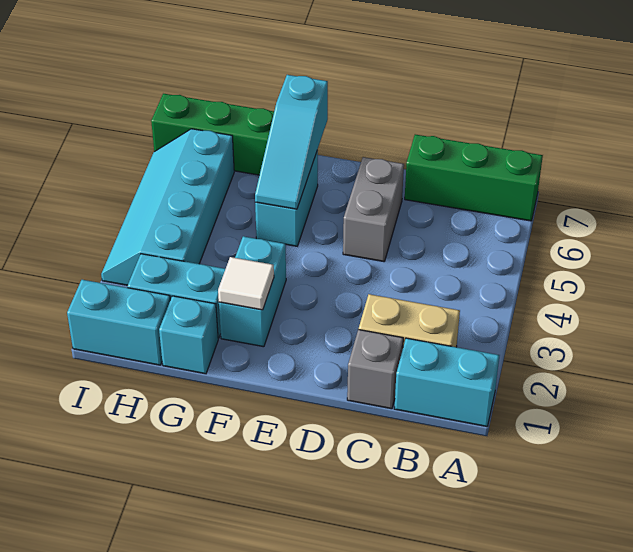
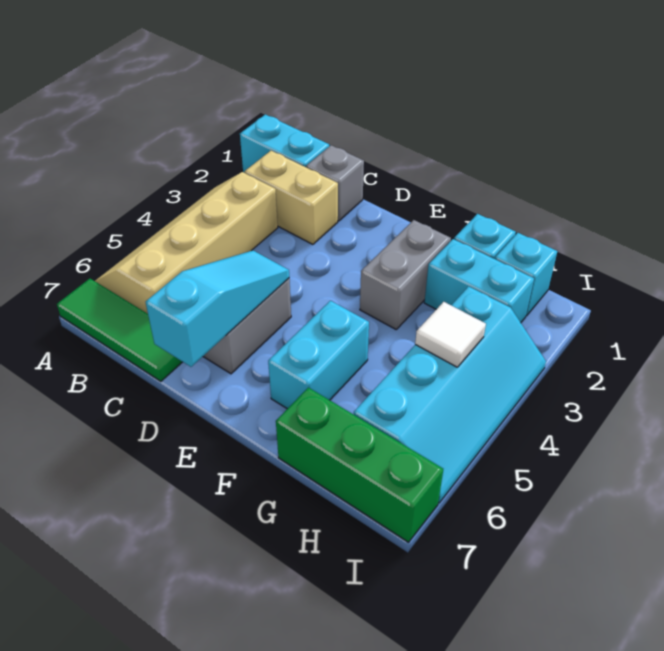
none -> tan 2x4 slope [95,172,278,314]
green 1x3 brick [405,134,543,221] -> green 1x3 tile [57,279,182,381]
cyan 1x2 brick [219,236,286,347] -> grey 1x2 brick [360,220,451,329]
white 1x1 tile [218,257,274,310] -> white 1x1 tile moved to [415,302,486,367]
cyan 1x3 slope [255,75,328,209] -> cyan 1x3 slope moved to [146,250,289,367]
cyan 1x2 brick [67,280,170,365] -> cyan 1x1 brick [495,233,557,316]

